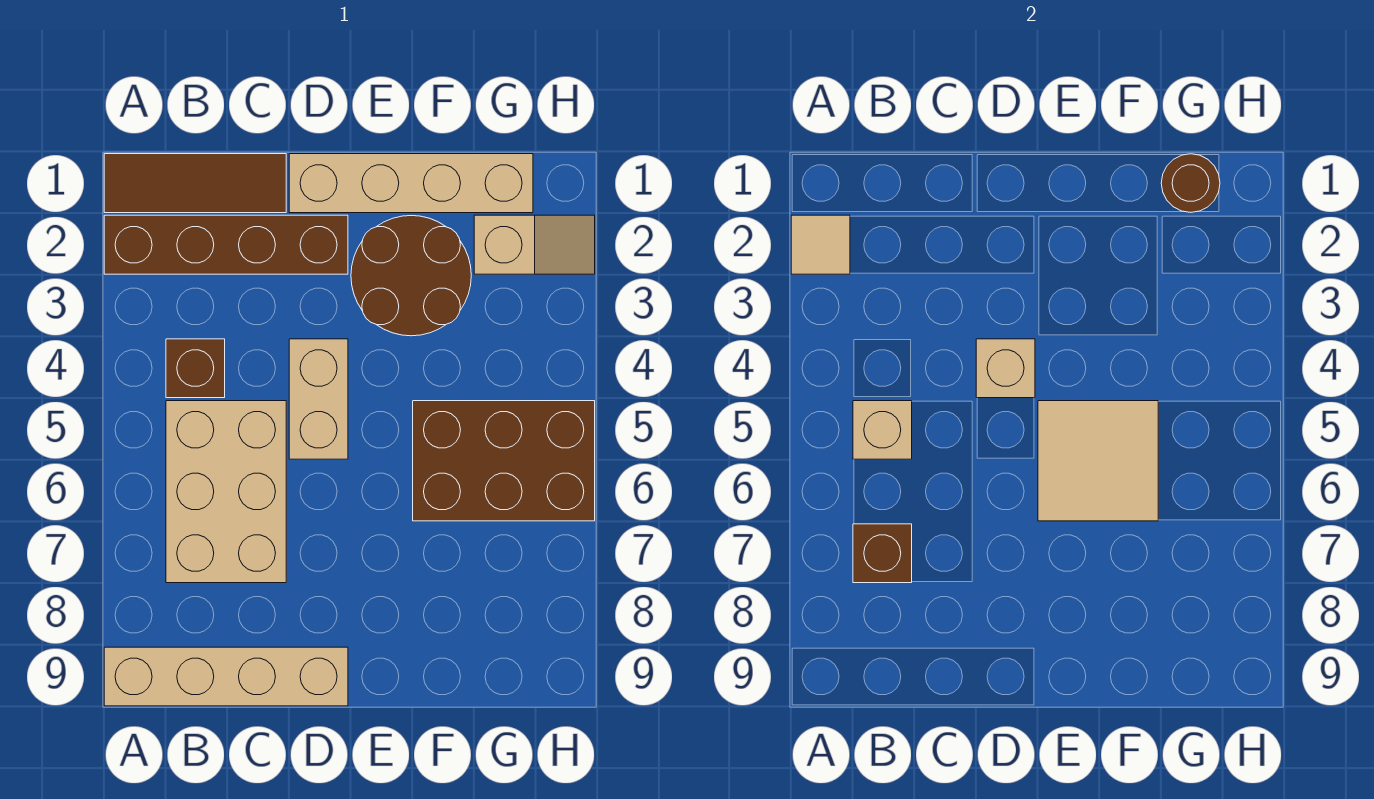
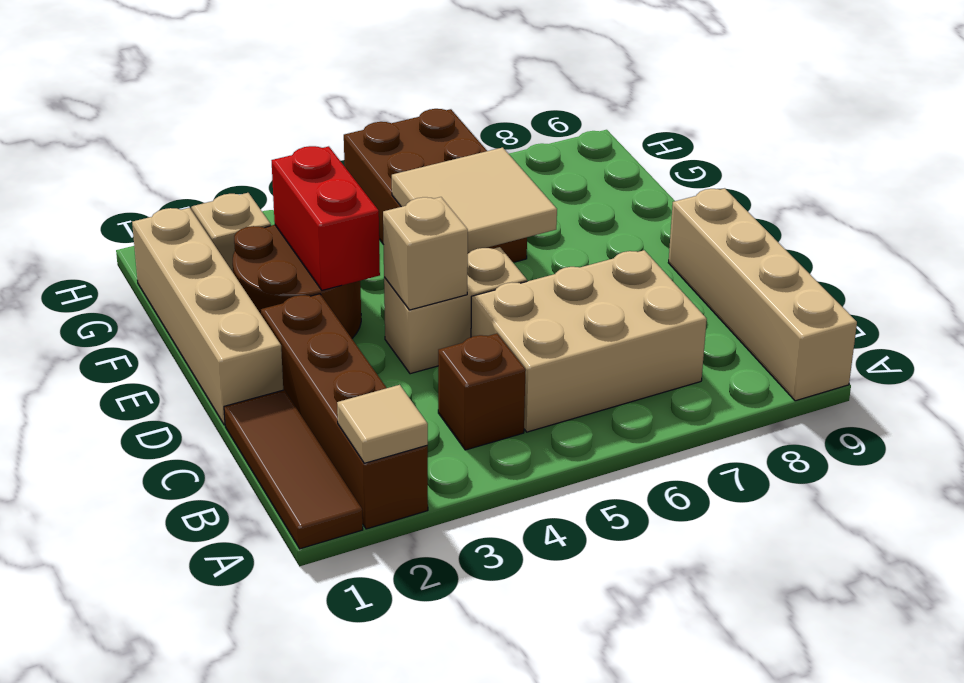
tan 1x1 brick [853,401,912,459] -> none
brown 1x1 brick [853,524,912,583] -> none
none -> red 1x2 brick [272,146,380,290]
brown 1x1 round brick [1161,154,1220,212] -> none

